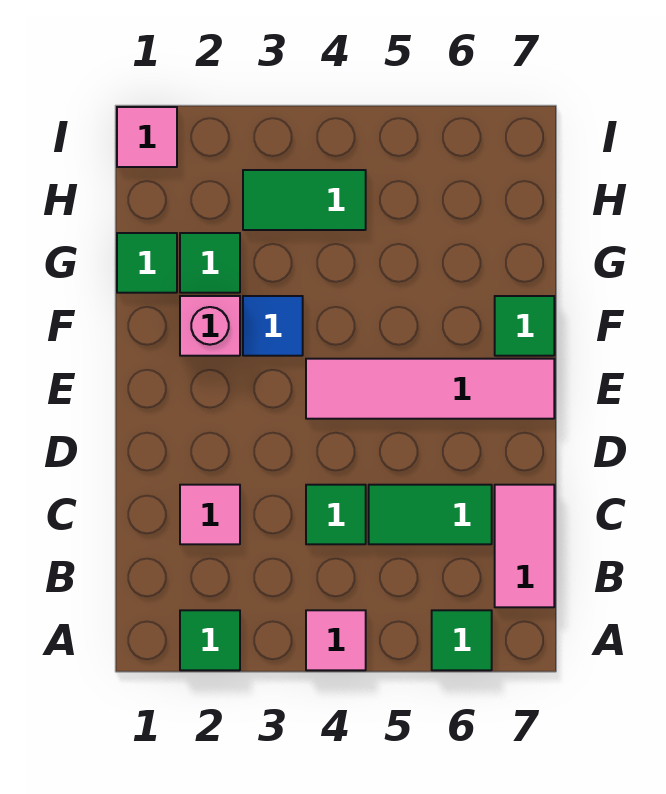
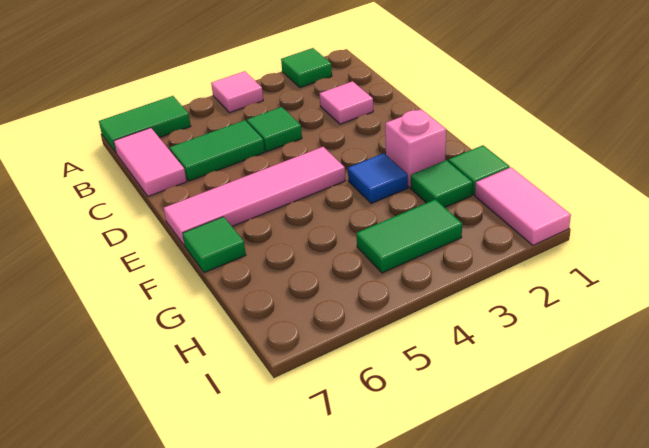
green 1x1 tile [432,610,492,670] -> green 1x2 tile [99,96,191,153]
pink 1x1 tile [117,107,177,167] -> pink 1x2 tile [475,167,571,245]

